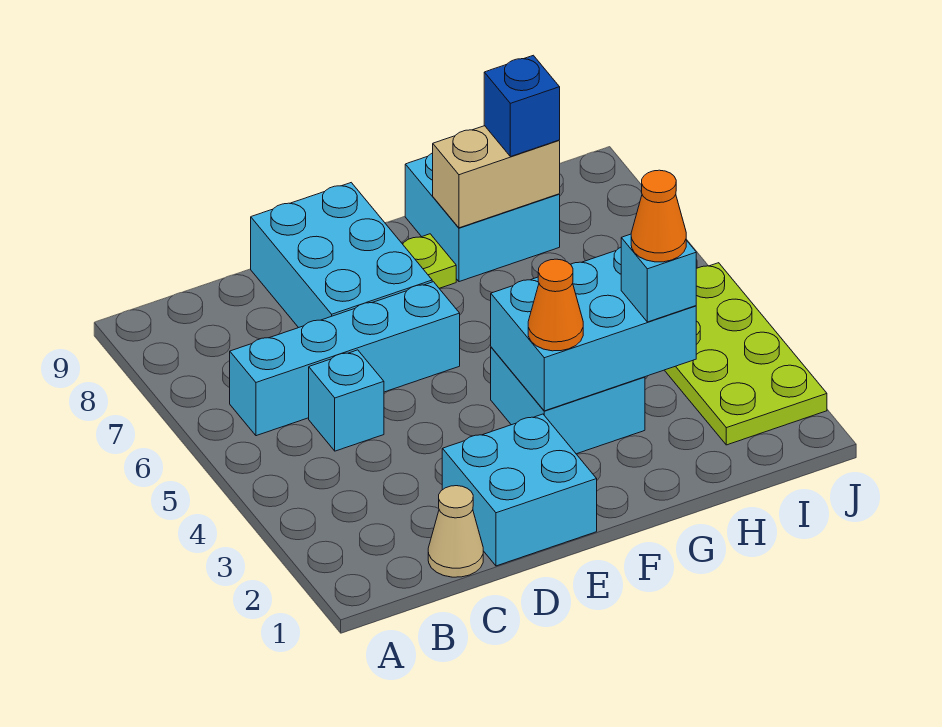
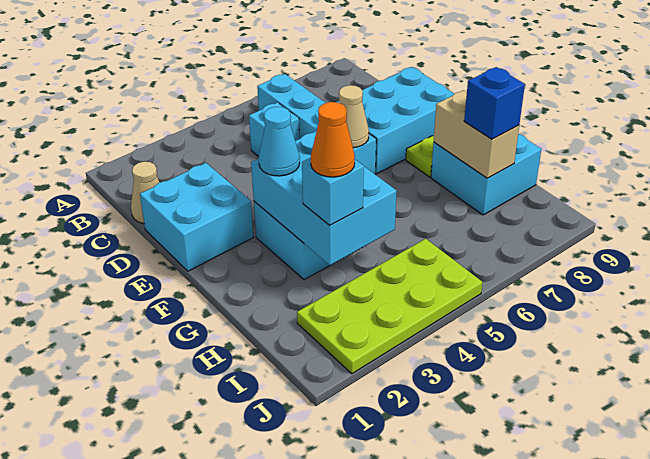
none -> tan 1x1 cone [339,85,369,148]
orange 1x1 cone [528,259,583,351] -> cyan 1x1 cone [259,107,300,176]

